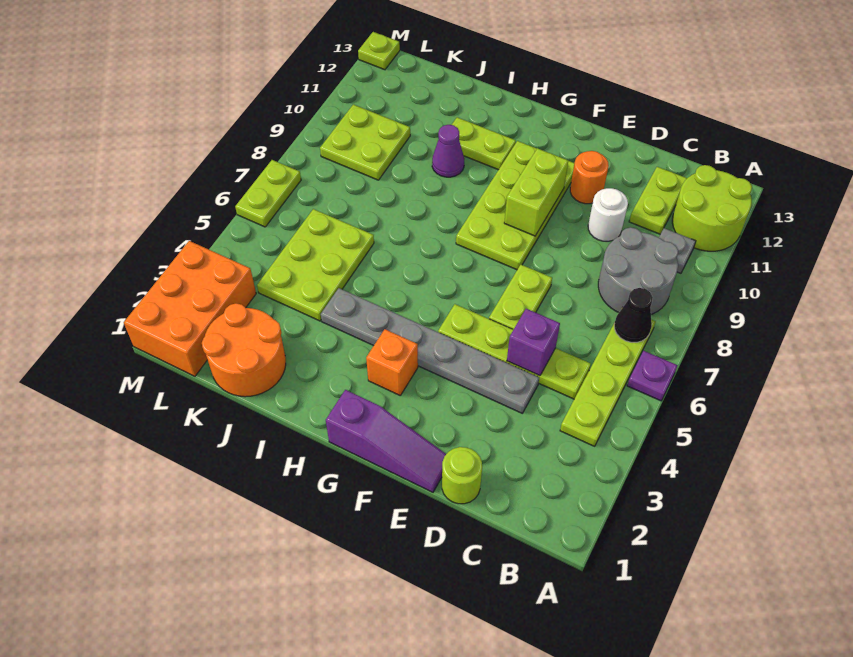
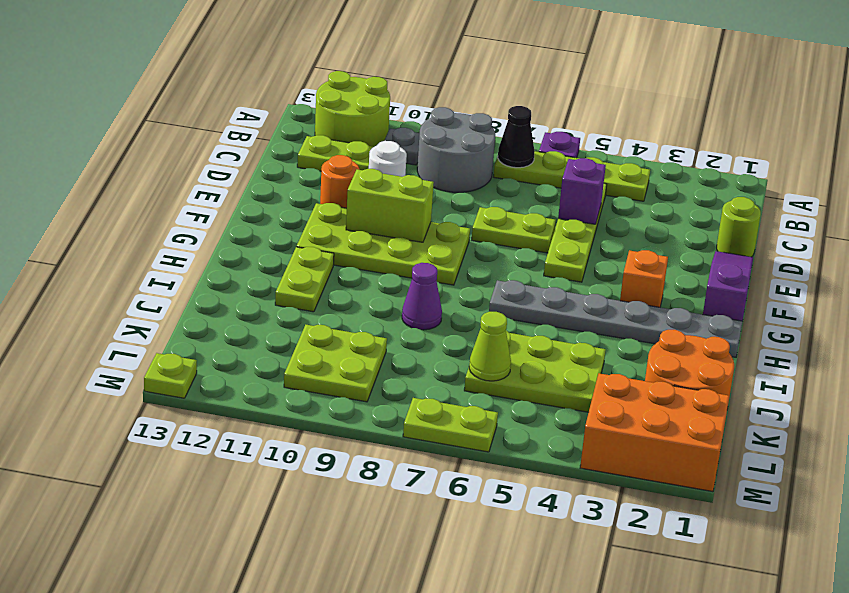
grey 1x6 plate [321,288,539,413] -> grey 1x6 plate turned to [489,280,742,357]
purple 1x1 cone [432,125,464,177] -> purple 1x1 cone moved to [402,263,442,330]
none -> lime 1x1 cone [469,312,511,381]

